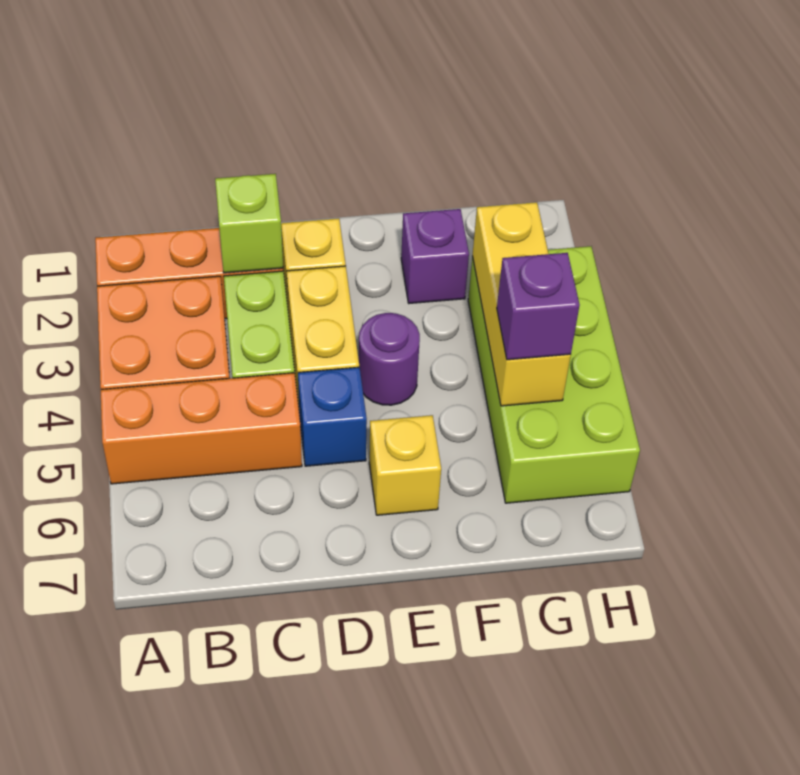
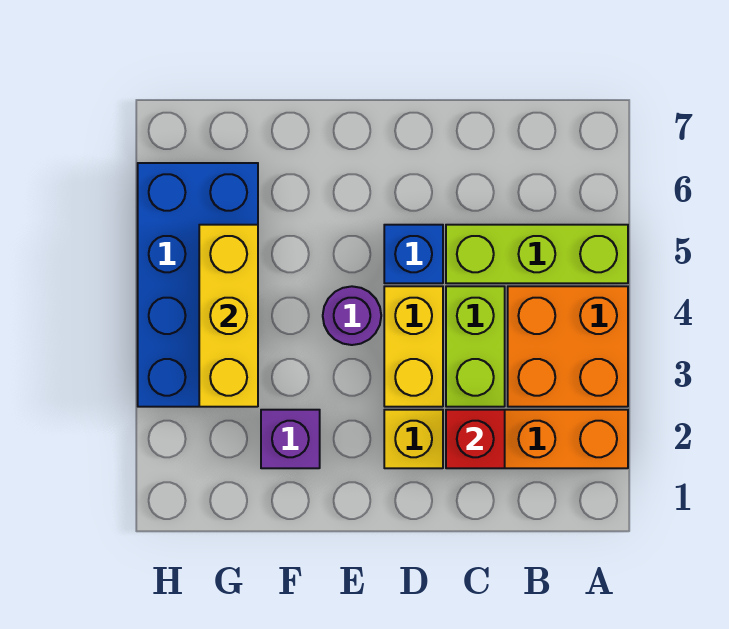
orange 1x3 brick [101,373,302,484] -> lime 1x3 brick [446,225,628,283]
lime 1x1 brick [215,174,283,273] -> red 1x1 brick [446,410,505,468]
yellow 1x1 brick [369,415,441,515] -> none
lime 2x4 brick [468,246,640,503] -> blue 2x4 brick [138,163,258,407]
purple 1x1 brick [497,253,580,360] -> none

